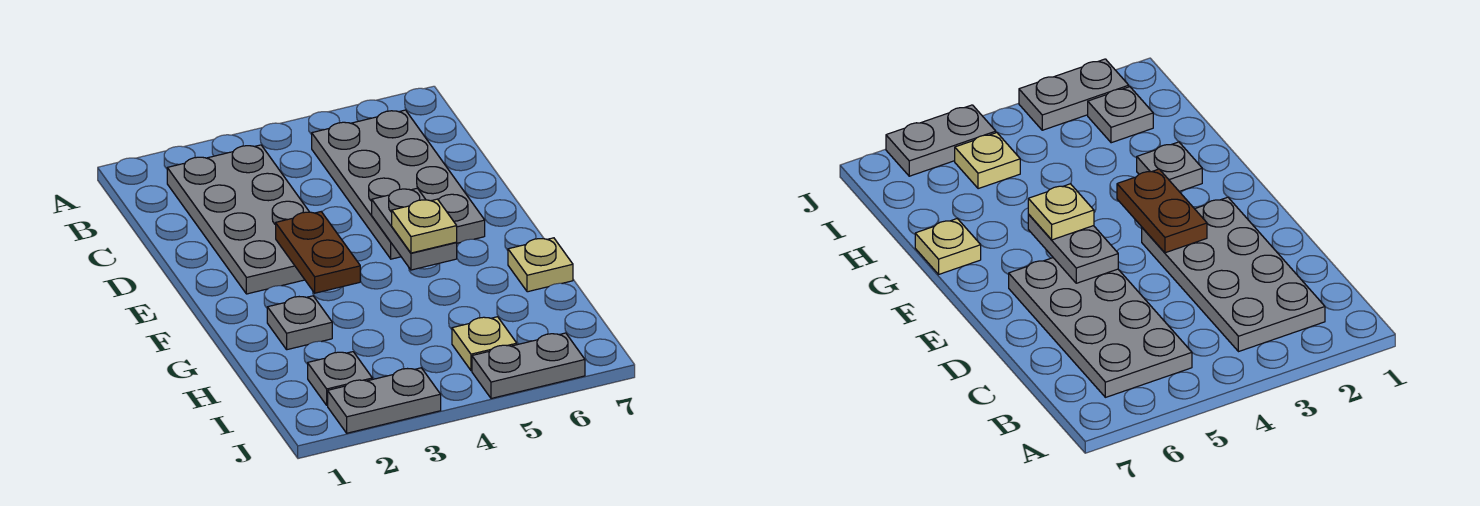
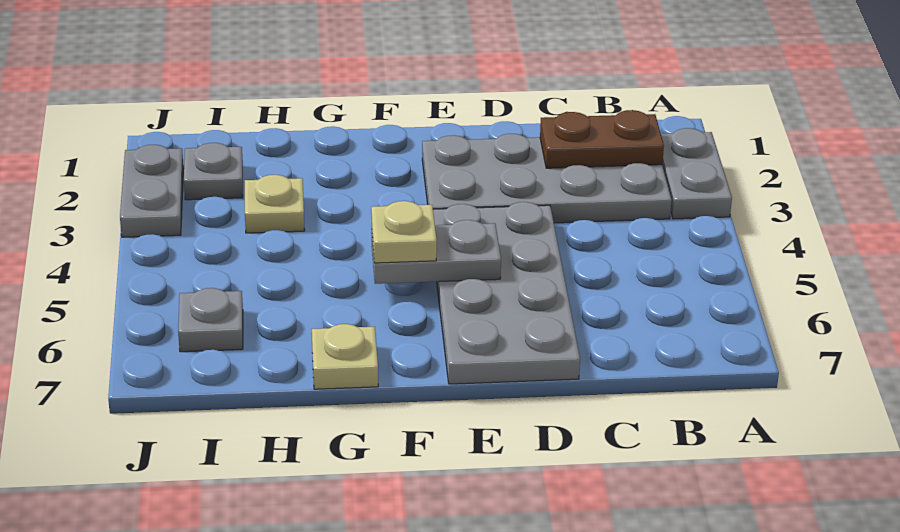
grey 2x4 plate [312,110,485,259] -> grey 2x4 plate turned to [433,202,580,384]
brown 1x2 plate [276,212,360,293] -> brown 1x2 plate moved to [540,110,664,168]
grey 1x1 plate [267,296,332,350] -> grey 1x1 plate moved to [178,288,243,352]
tan 1x1 plate [452,317,517,371] -> tan 1x1 plate moved to [245,175,305,233]
grey 1x2 plate [472,333,585,398] -> grey 1x2 plate moved to [661,128,732,219]

